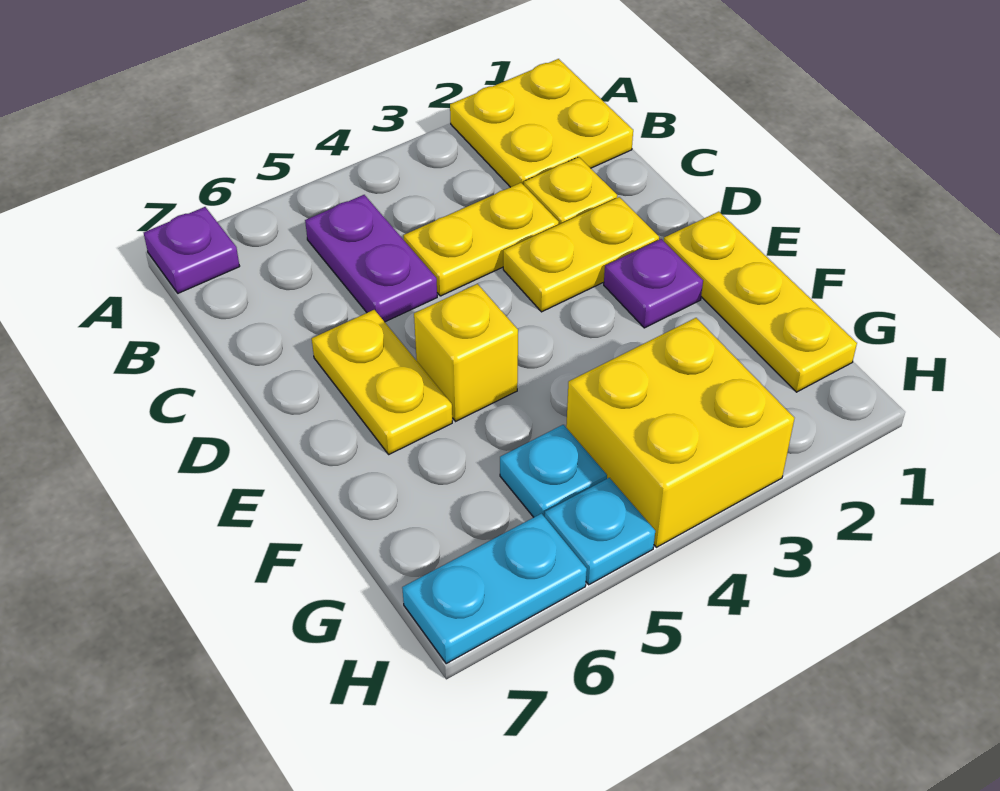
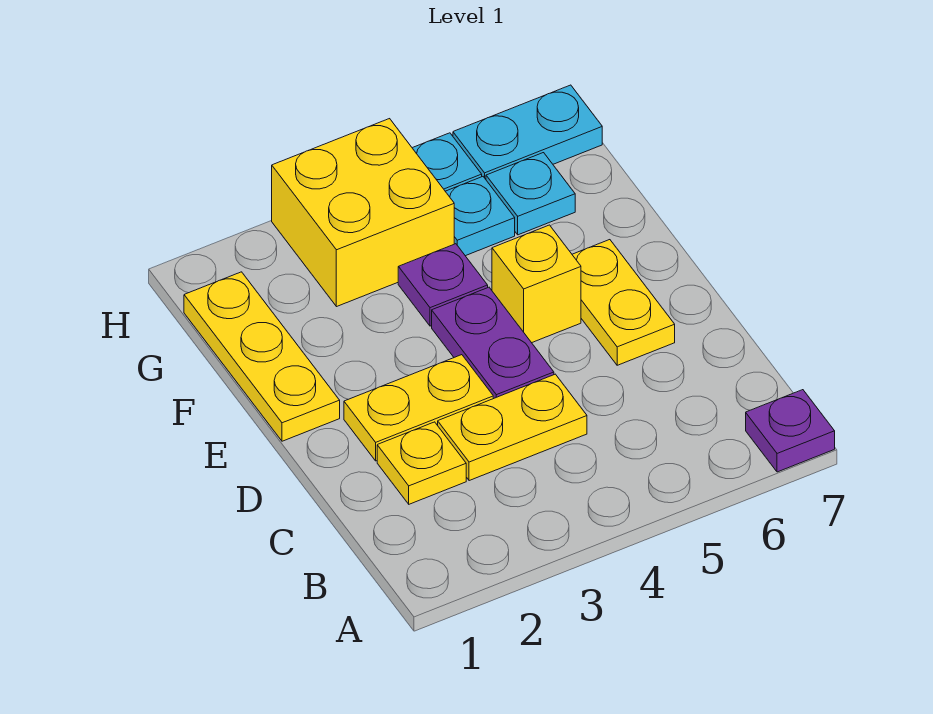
yellow 2x2 plate [450,59,633,187] -> none
purple 1x2 plate [305,195,437,322] -> purple 1x2 plate moved to [432,287,554,399]
purple 1x1 plate [604,239,703,328] -> purple 1x1 plate moved to [398,244,488,326]
none -> cyan 1x1 plate [486,153,575,235]

